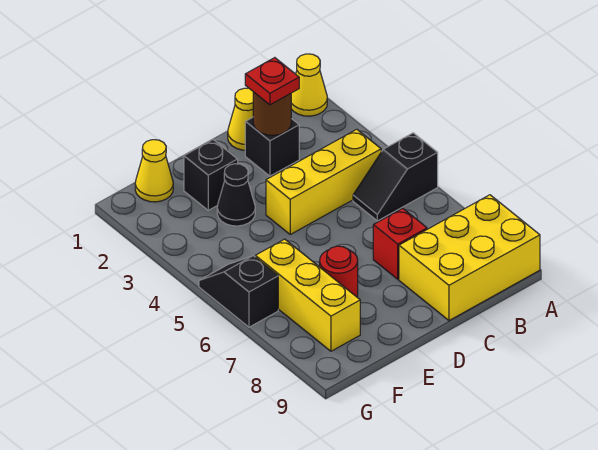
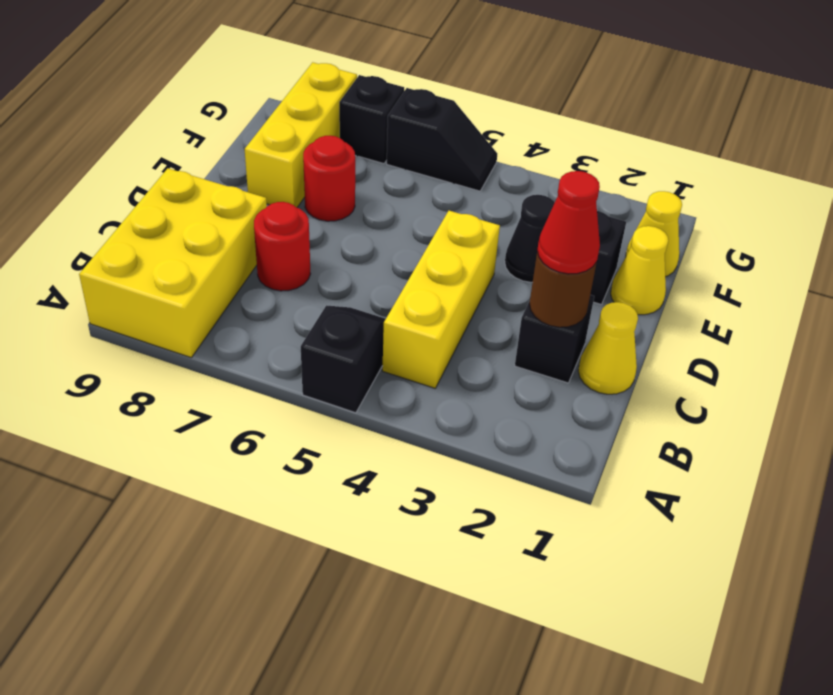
yellow 1x1 cone [291,54,327,116] -> yellow 1x1 cone moved to [611,226,668,315]
red 1x1 plate [245,58,299,105] -> red 1x1 cone [537,171,600,274]
red 1x1 brick [373,208,427,279] -> red 1x1 round brick [254,202,310,291]
yellow 1x3 brick [255,239,360,351] -> yellow 1x3 brick turned to [245,62,357,207]
none -> black 1x1 brick [339,75,404,164]

